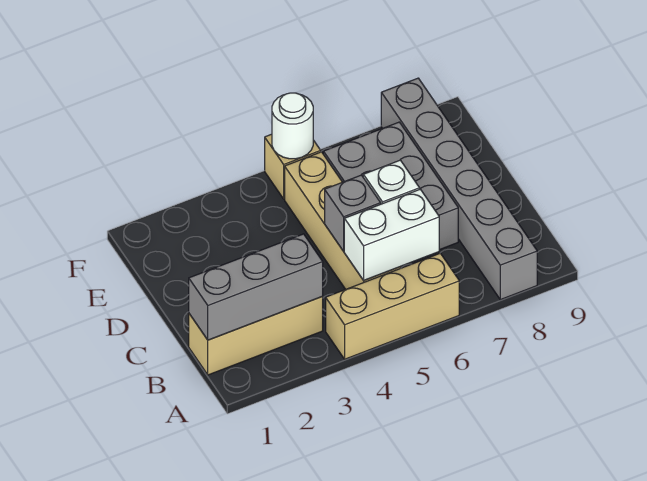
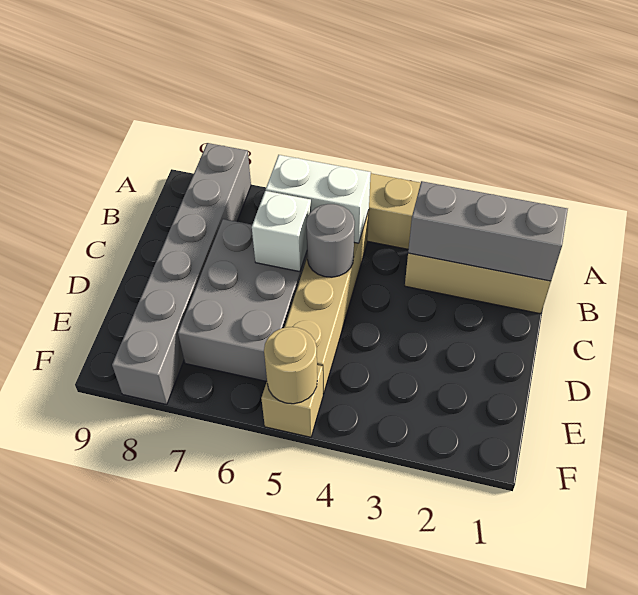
grey 1x1 brick [325,175,381,251] -> grey 1x1 round brick [306,204,355,277]
white 1x1 round brick [272,93,313,159] -> tan 1x1 round brick [264,327,317,404]

